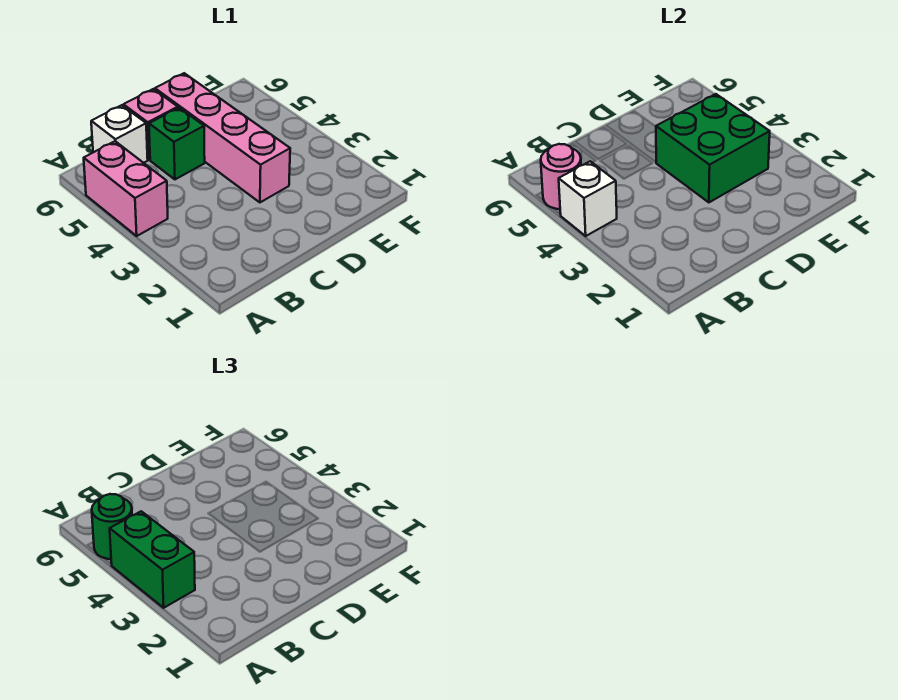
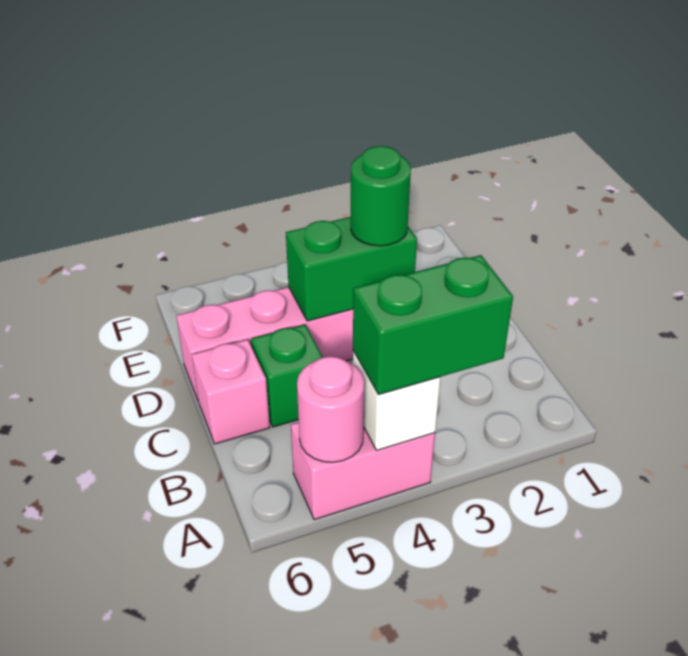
green 1x1 round brick [92,494,132,559] -> green 1x1 round brick moved to [351,146,411,246]
white 1x1 brick [91,105,148,163] -> none
green 2x2 brick [656,94,770,202] -> green 1x2 brick [286,217,417,321]

